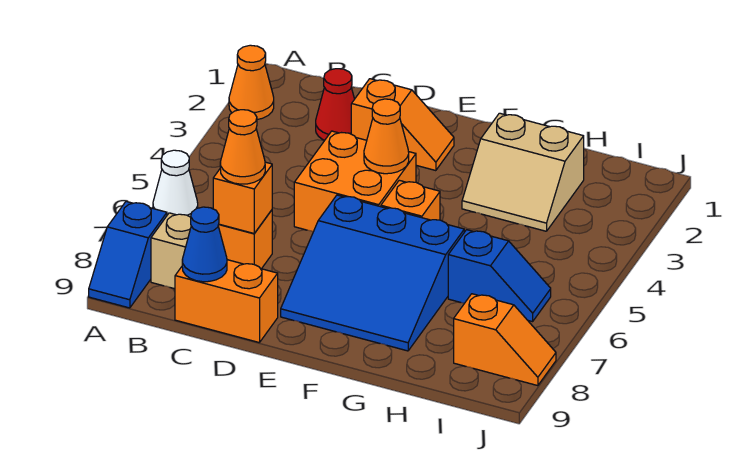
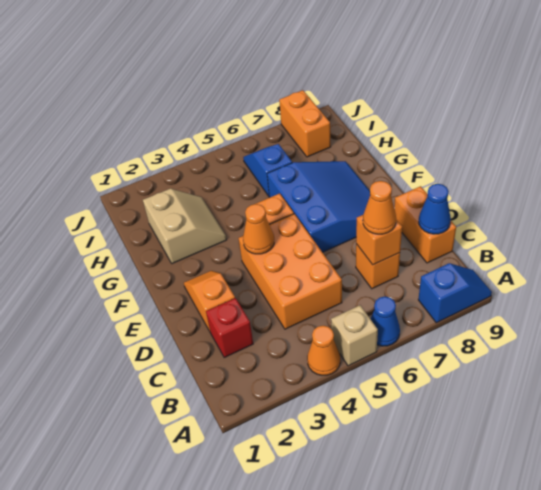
orange 1x1 cone [229,45,274,120] -> orange 1x1 cone moved to [307,326,340,375]
white 1x1 cone [153,150,198,217] -> blue 1x1 cone [371,297,400,346]
tan 1x1 brick [151,213,191,289] -> tan 1x1 brick moved to [331,305,378,366]
red 1x1 cone [316,69,354,140] -> red 1x1 brick [206,298,253,358]
orange 2x2 brick [294,131,416,232] -> orange 2x3 brick [239,214,342,329]
orange 1x2 slope [454,294,556,386] -> orange 1x2 brick [279,90,331,157]

